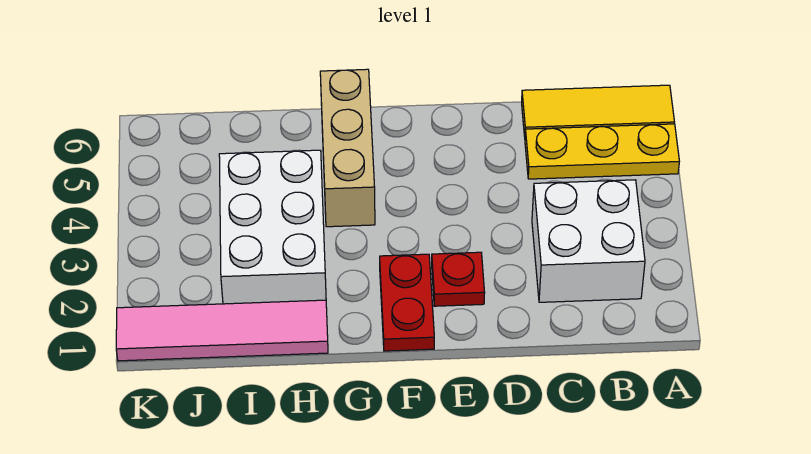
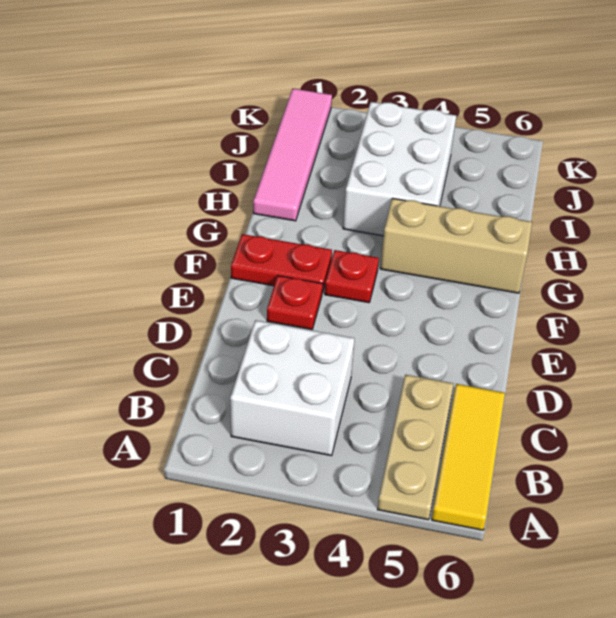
yellow 1x3 plate [525,124,679,179] -> tan 1x3 plate [377,375,453,520]
none -> red 1x1 plate [325,250,379,303]
white 2x3 brick [219,150,326,304] -> white 2x3 brick turned to [343,102,456,236]

